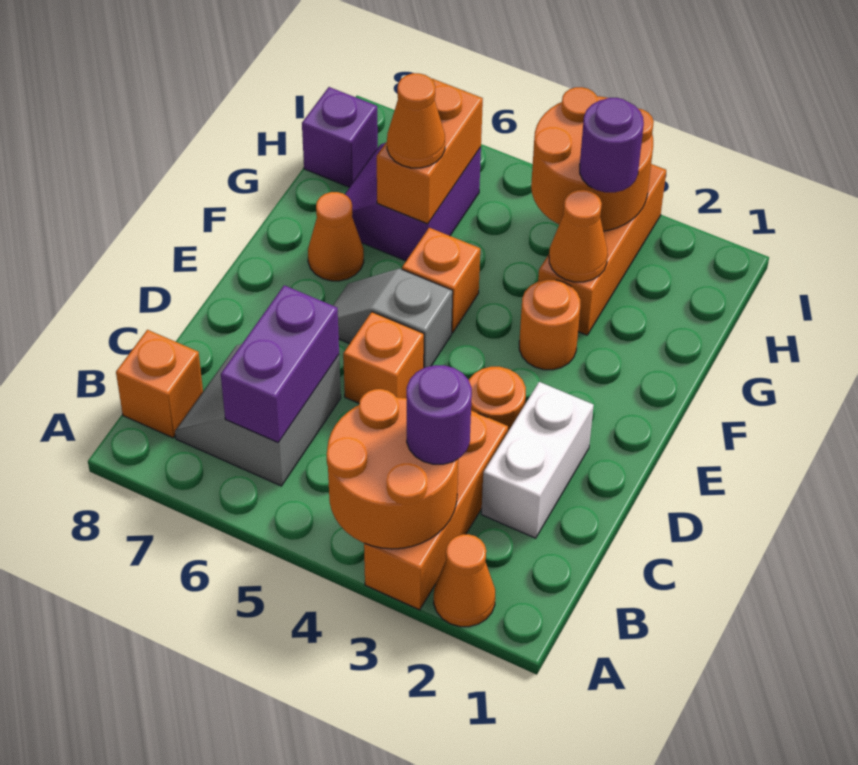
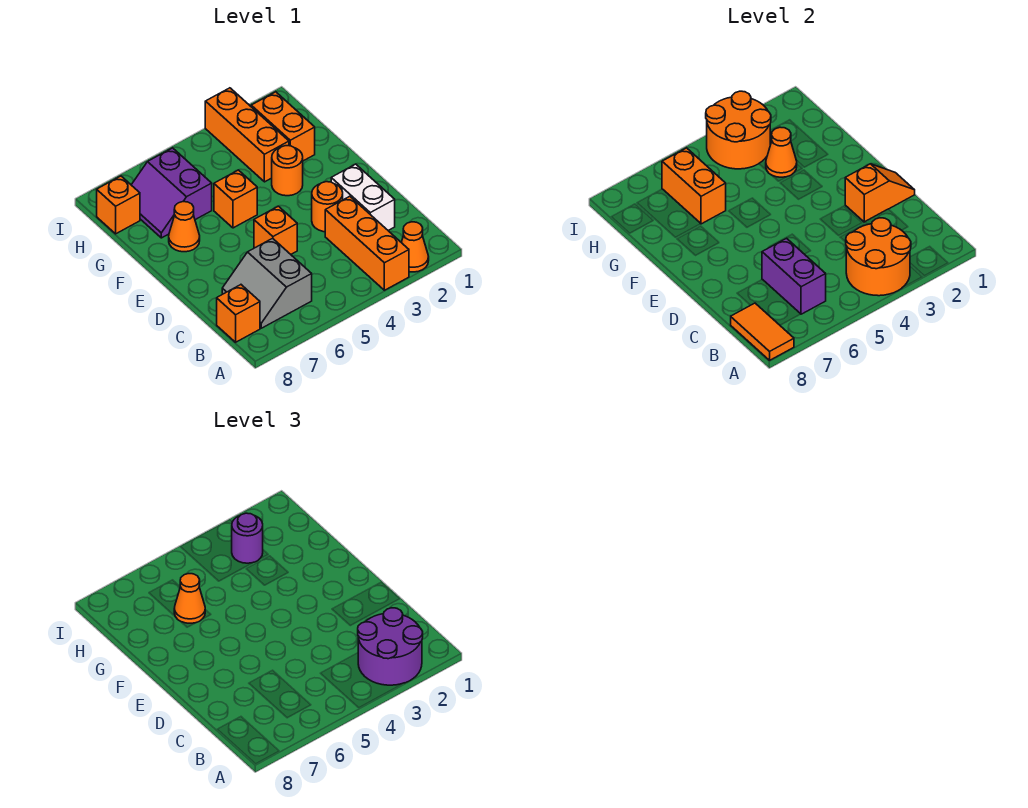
none -> orange 1x2 tile [731,303,794,360]
purple 1x1 round brick [407,365,472,464] -> purple 2x2 round brick [358,608,423,685]
none -> orange 1x2 slope [845,164,915,222]
grey 1x2 slope [333,269,453,368] -> none
none -> orange 1x2 brick [251,92,315,161]
purple 1x1 brick [302,87,378,187] -> orange 1x1 brick [97,176,140,234]

